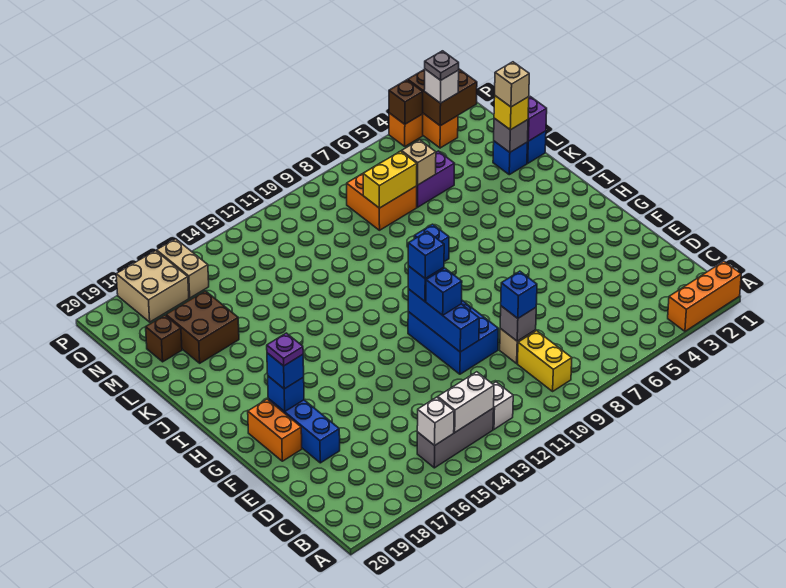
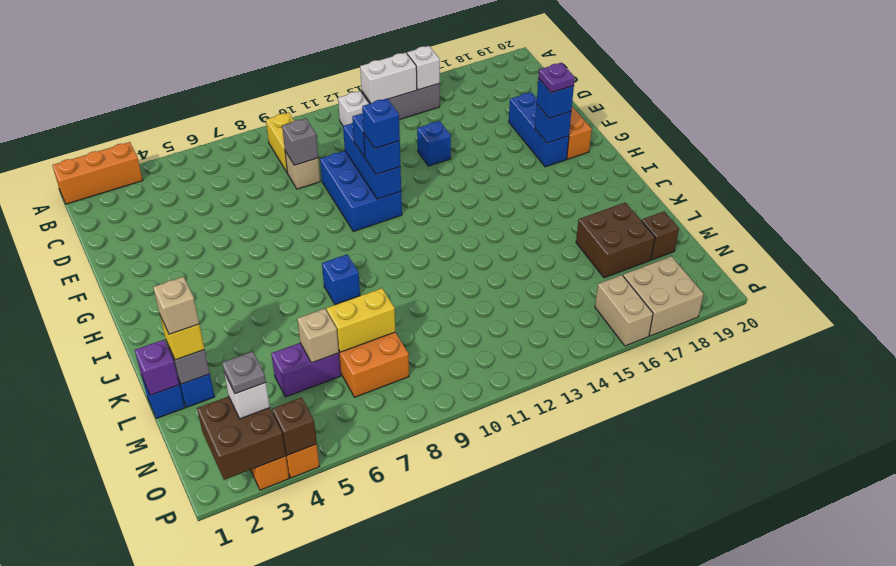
blue 1x1 brick [501,271,537,318] -> blue 1x1 brick moved to [417,121,451,166]

